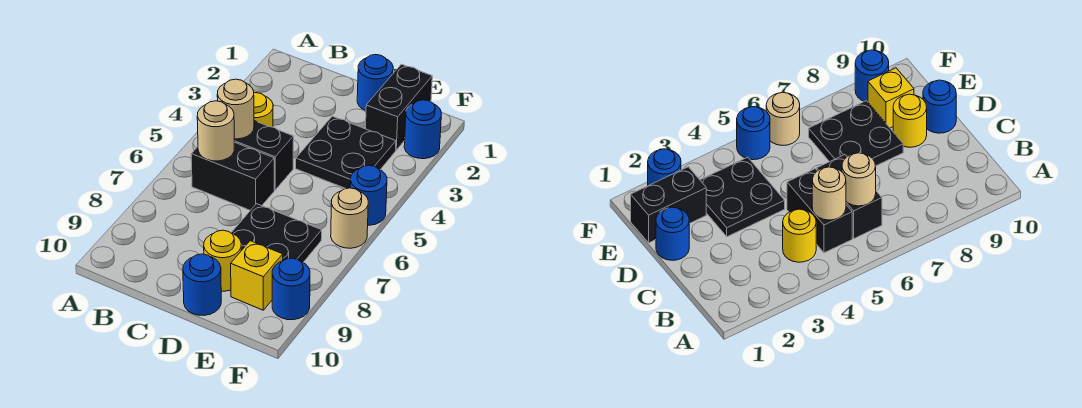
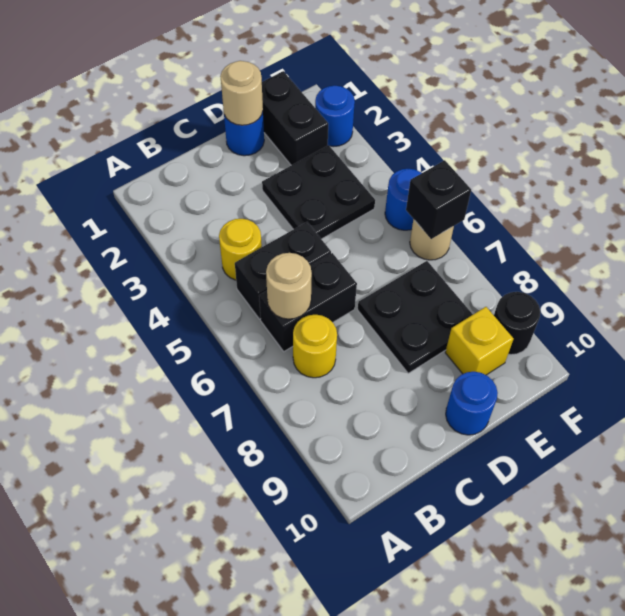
tan 1x1 round brick [217,79,254,139] -> tan 1x1 round brick moved to [220,61,263,125]
yellow 1x1 round brick [204,230,241,291] -> yellow 1x1 round brick moved to [293,315,337,378]
none -> black 1x1 brick [406,160,471,239]
blue 1x1 round brick [272,258,310,320] -> black 1x1 round brick [494,292,540,355]

